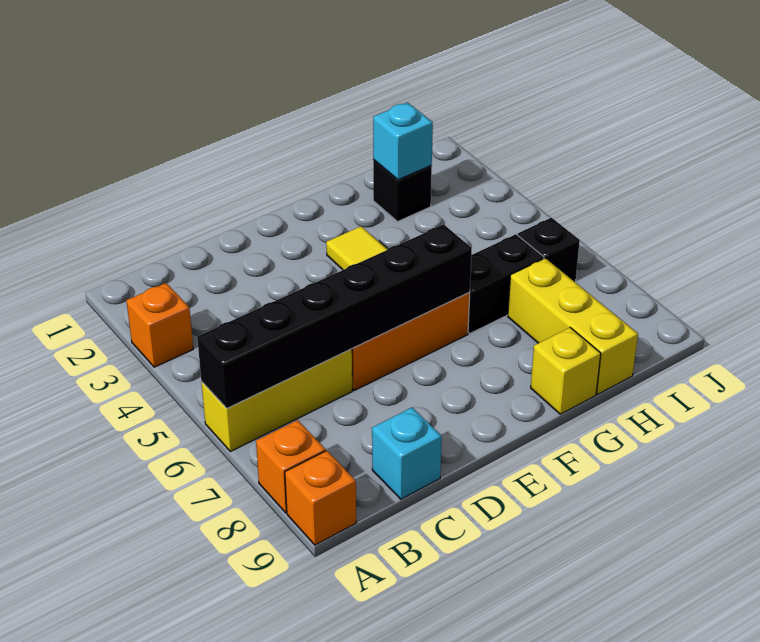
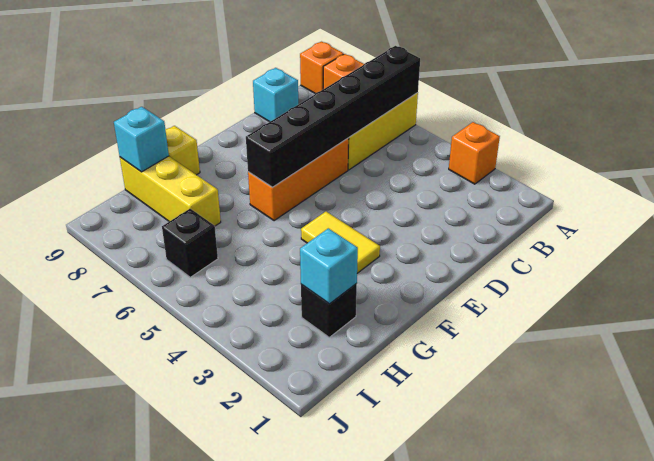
black 1x2 brick [468,234,544,333] -> none
none -> cyan 1x1 brick [114,107,169,172]

